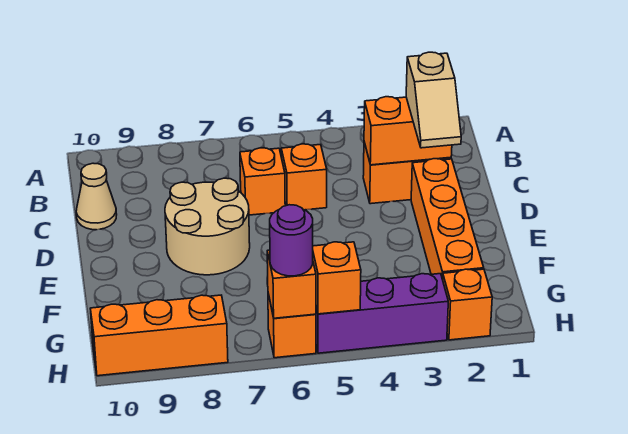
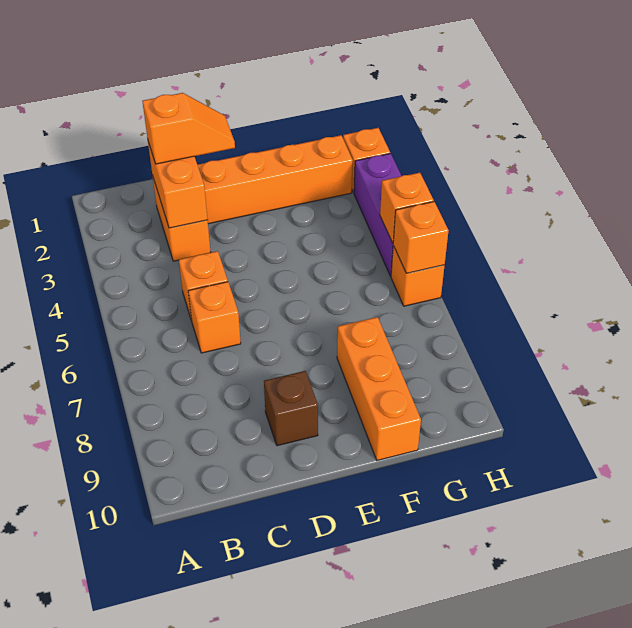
tan 1x2 slope [406,52,461,148] -> orange 1x2 slope [142,93,235,164]
tan 1x1 cone [76,163,117,230] -> none
tan 2x2 round brick [165,178,250,275] -> none
none -> brown 1x1 brick [264,371,318,446]
purple 1x1 round brick [270,205,313,276] -> none
orange 1x3 brick [90,295,228,376] -> orange 1x3 brick moved to [337,317,421,461]

